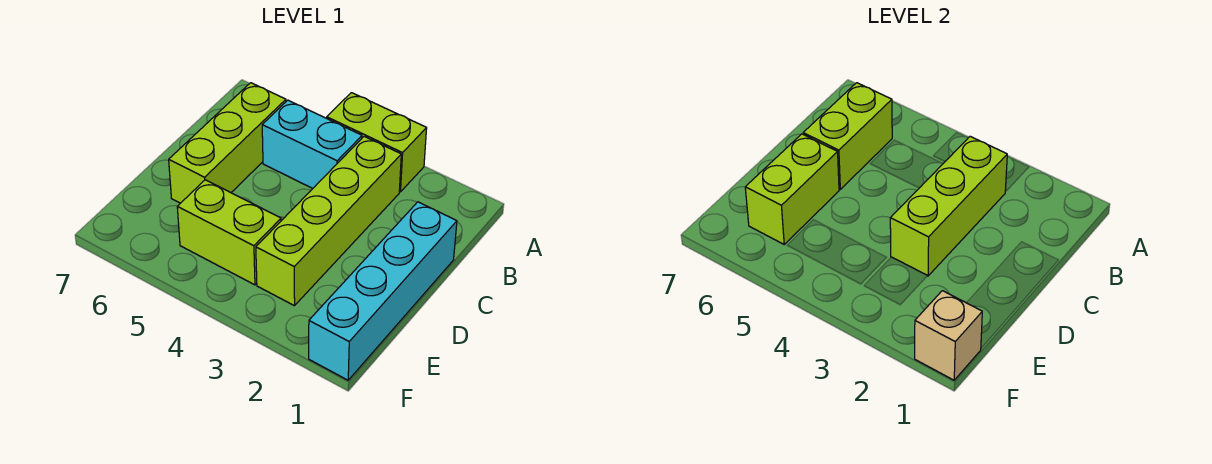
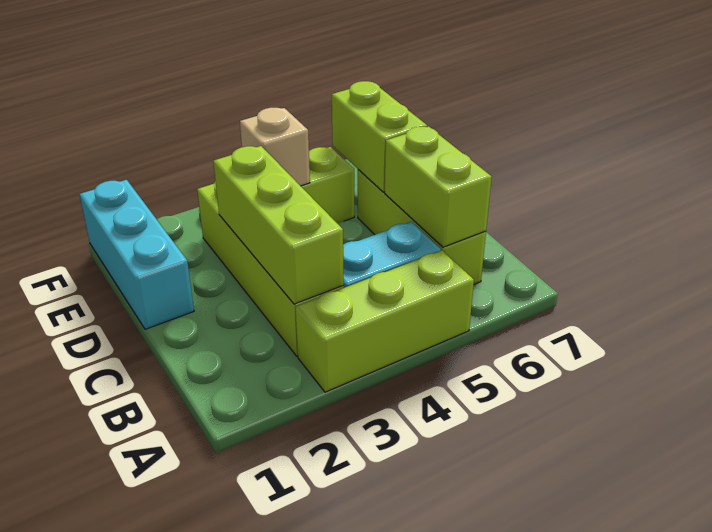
lime 1x2 brick [327,93,427,192] -> lime 1x3 brick [295,250,474,392]
cyan 1x4 brick [309,202,457,380] -> cyan 1x3 brick [80,180,194,329]
tan 1x1 brick [915,291,982,380] -> tan 1x1 brick moved to [240,108,310,186]

